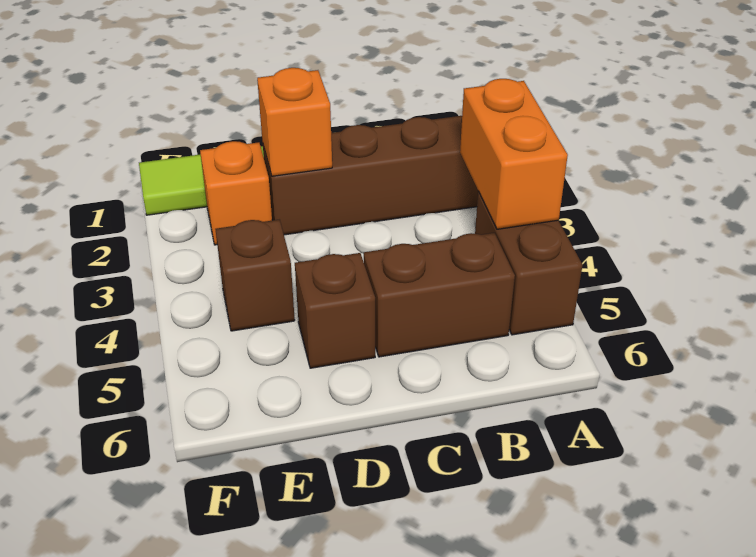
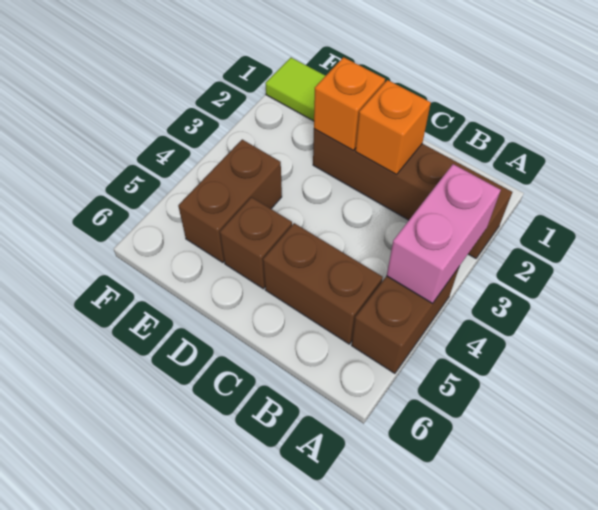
orange 1x2 brick [460,79,568,229] -> pink 1x2 brick [387,164,501,304]
orange 1x1 brick [200,141,272,245] -> orange 1x1 brick moved to [356,80,431,174]
brown 1x1 brick [215,220,295,331] -> brown 1x2 brick [178,140,282,263]

